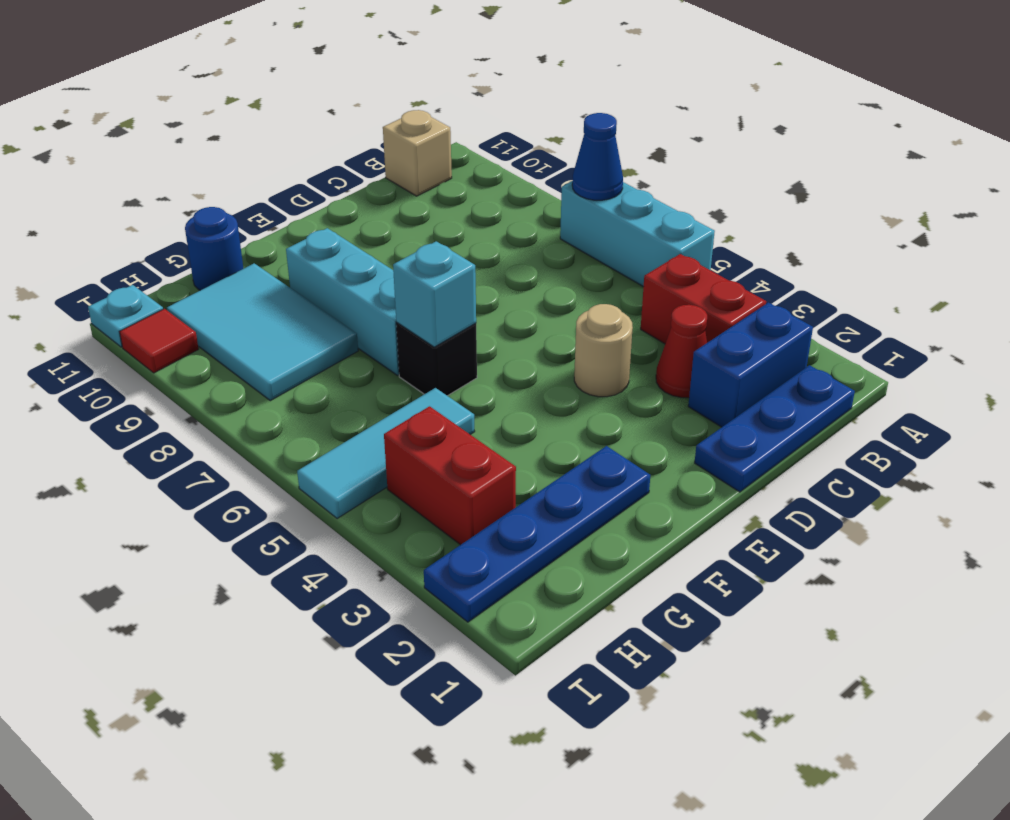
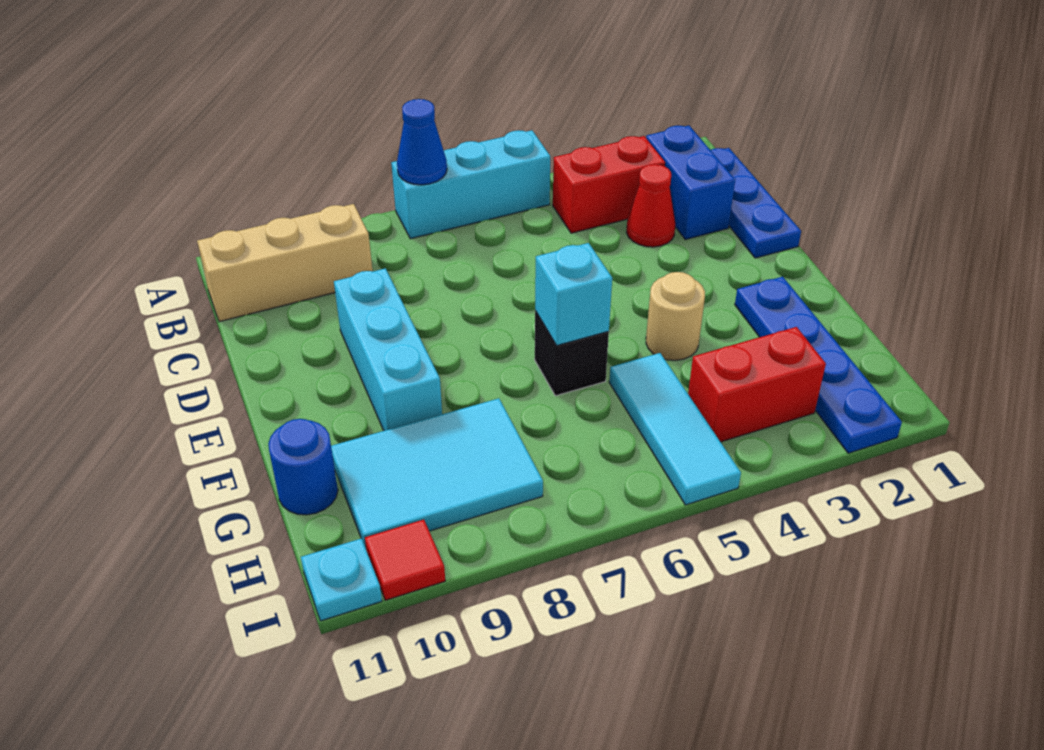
tan 1x1 brick [383,110,452,196] -> tan 1x3 brick [197,204,373,322]
tan 1x1 round brick [574,304,633,397] -> tan 1x1 round brick moved to [646,272,705,360]
cyan 1x3 brick [286,228,399,375] -> cyan 1x3 brick turned to [334,268,442,431]

